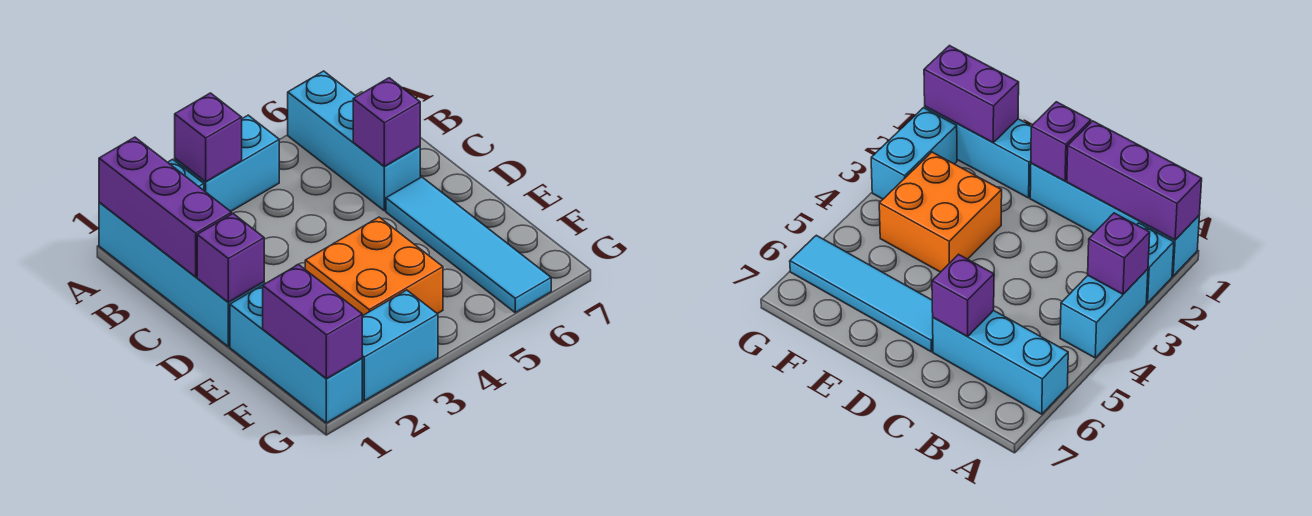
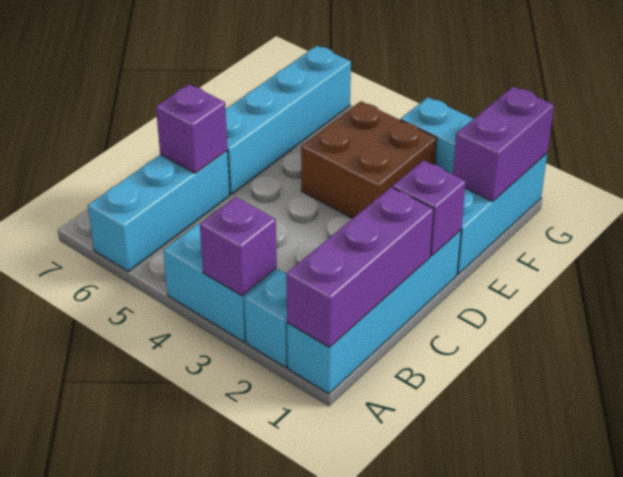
cyan 1x4 tile [386,177,551,312] -> cyan 1x4 brick [225,46,351,194]
orange 2x2 brick [305,217,443,316] -> brown 2x2 brick [301,101,437,218]

